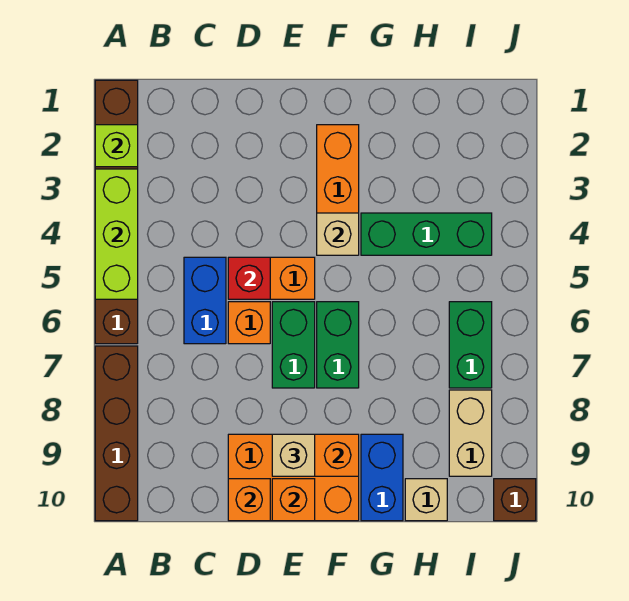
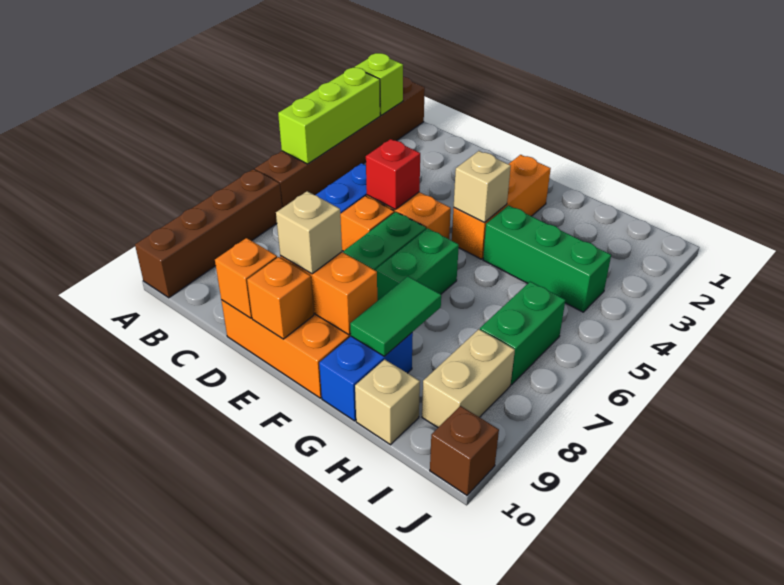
none -> green 1x2 tile [350,276,441,356]

